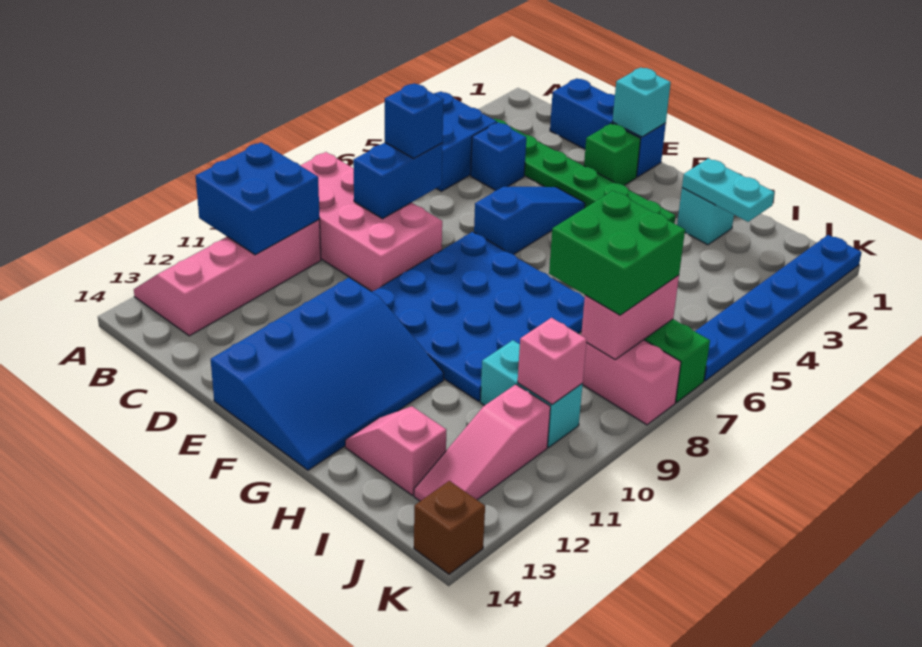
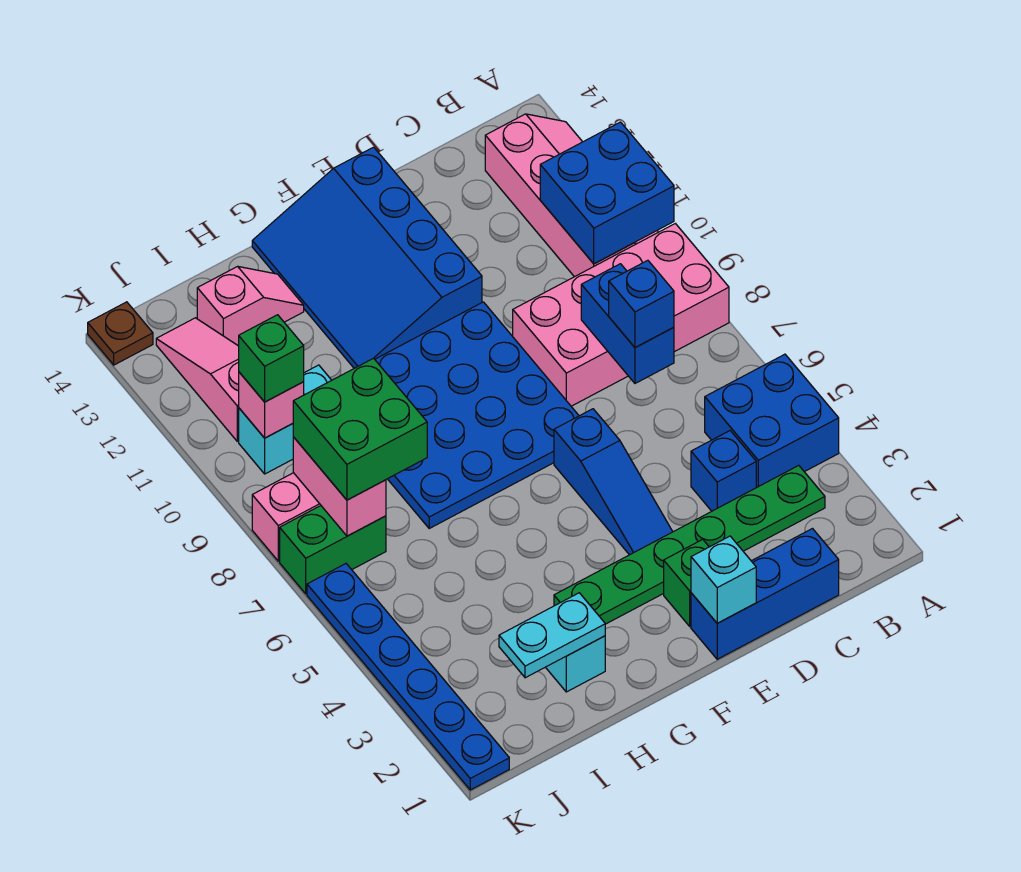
none -> green 1x1 brick [239,315,304,402]
brown 1x1 brick [414,481,485,574] -> brown 1x1 plate [88,302,153,365]

